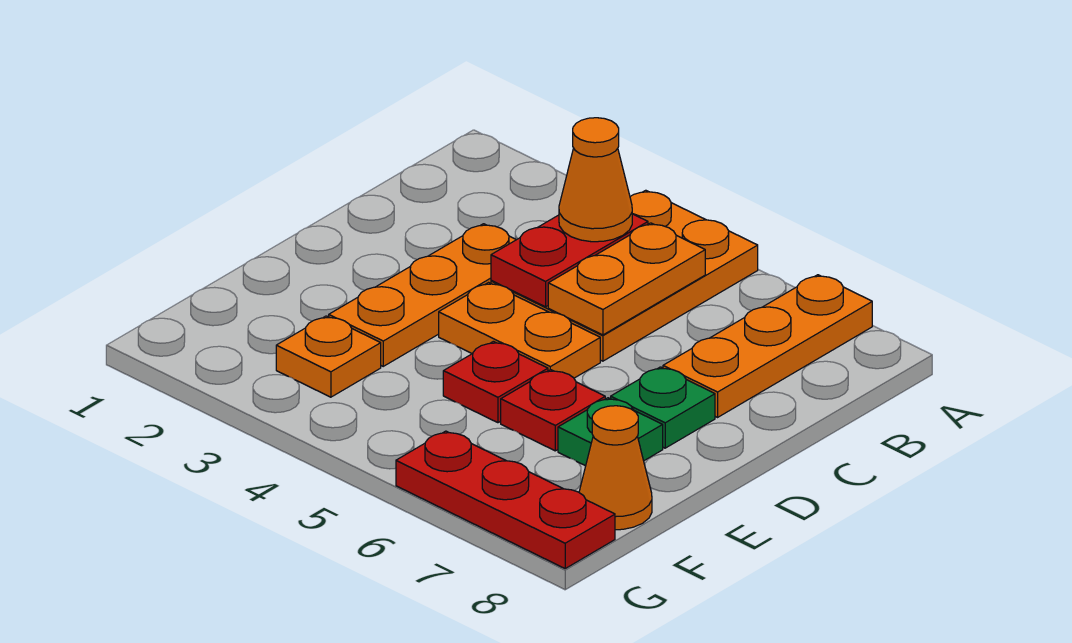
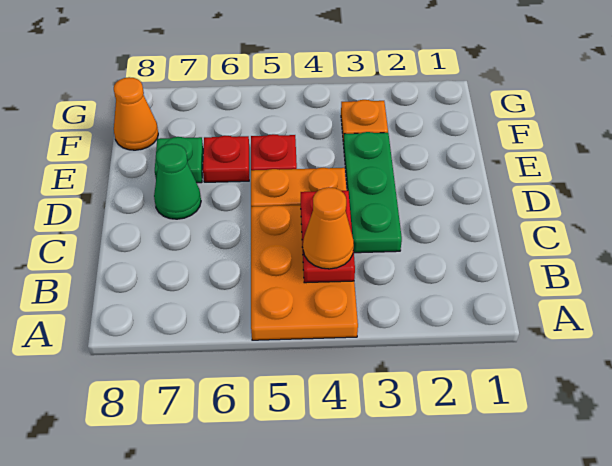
orange 1x3 plate [663,275,872,417] -> none
orange 1x2 plate [548,223,705,335] -> none
orange 1x3 plate [329,224,516,366] -> green 1x3 plate [343,132,402,253]
green 1x1 plate [611,367,715,448] -> green 1x1 cone [154,144,201,219]
red 1x3 plate [396,431,615,568] -> none

